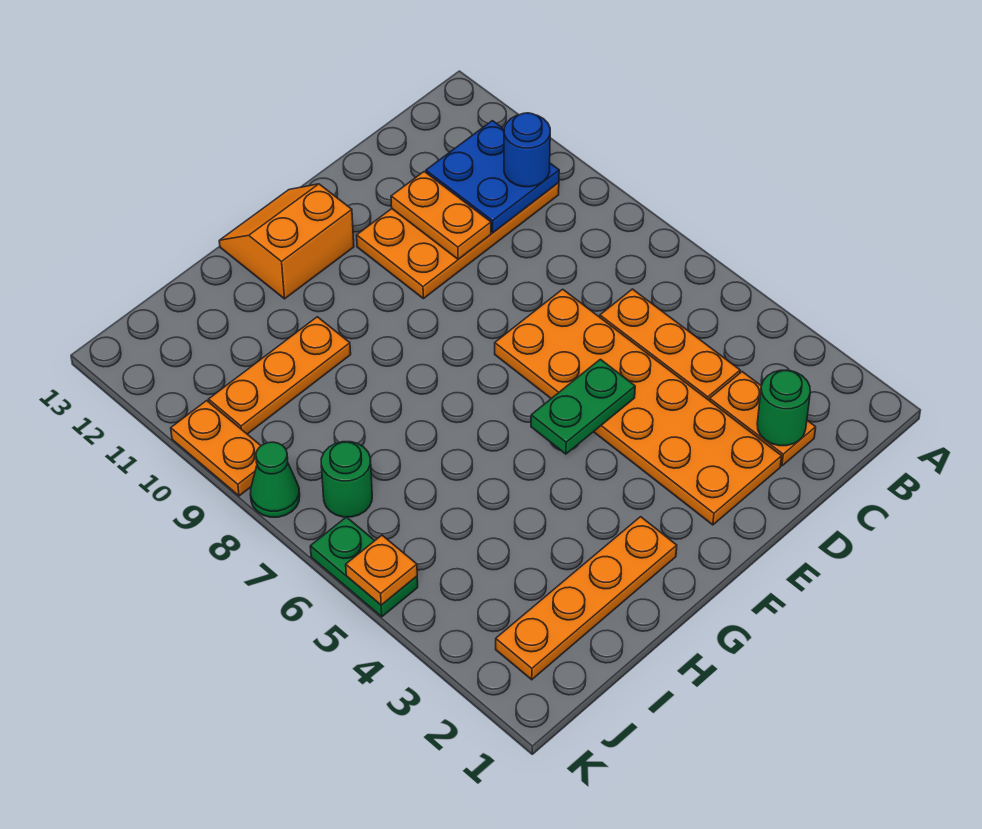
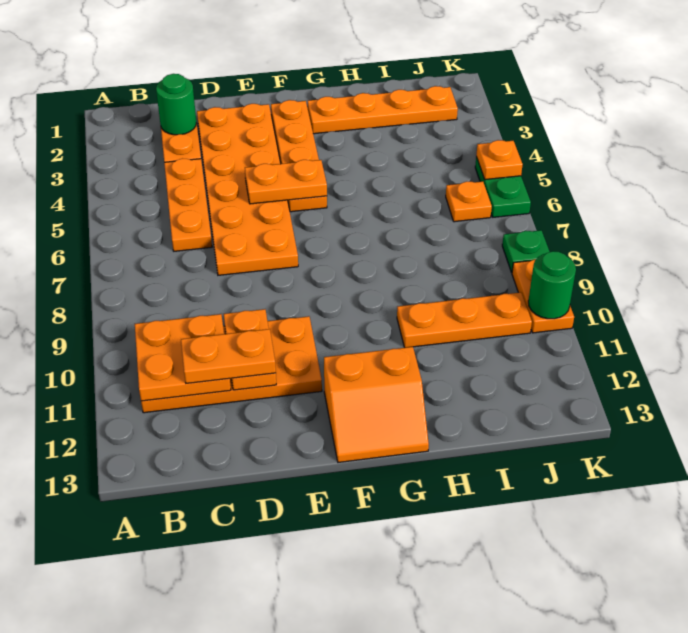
blue 2x2 plate [426,121,559,233] -> orange 2x2 plate [135,314,231,401]
blue 1x1 round brick [504,113,550,187] -> none
none -> orange 1x2 plate [181,329,276,383]
green 1x2 plate [531,359,635,454] -> orange 1x2 plate [245,160,327,204]
none -> orange 1x4 plate [271,100,327,212]
none -> orange 1x1 plate [446,181,492,222]
green 1x1 round brick [321,442,372,517] -> green 1x1 round brick moved to [528,251,576,319]
green 1x1 cone [250,442,300,517] -> green 1x1 plate [502,230,550,272]

